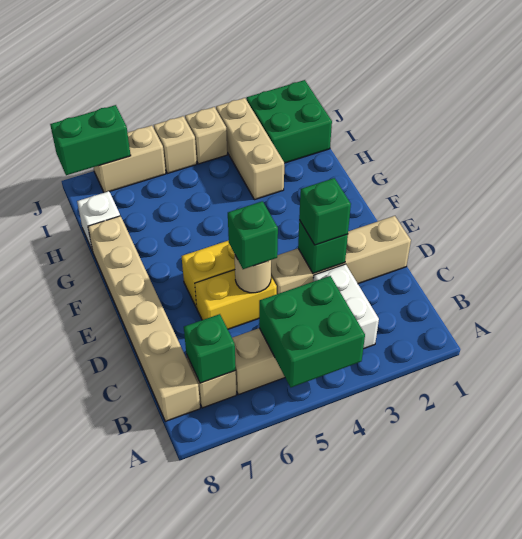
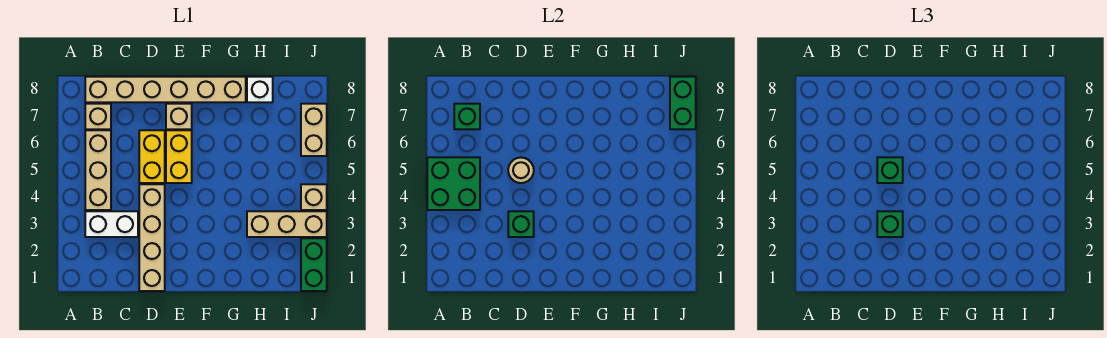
green 2x2 brick [246,80,332,163] -> green 1x2 brick [301,238,327,291]
tan 1x1 brick [154,116,197,174] -> tan 1x1 brick moved to [166,104,192,129]

